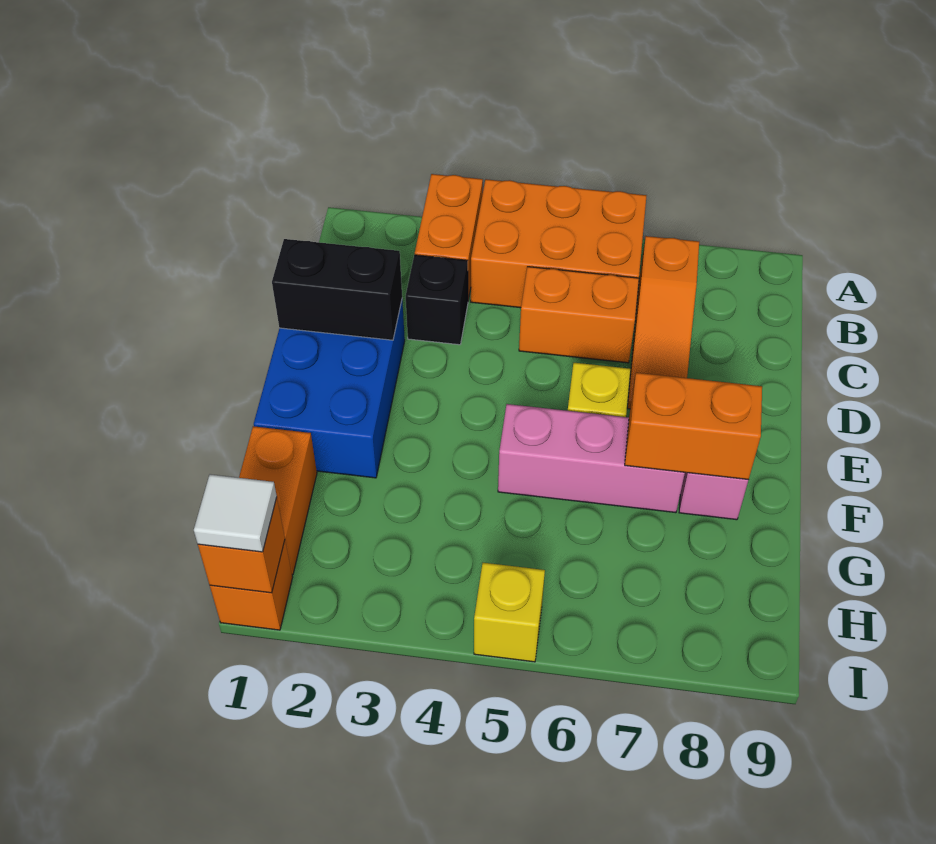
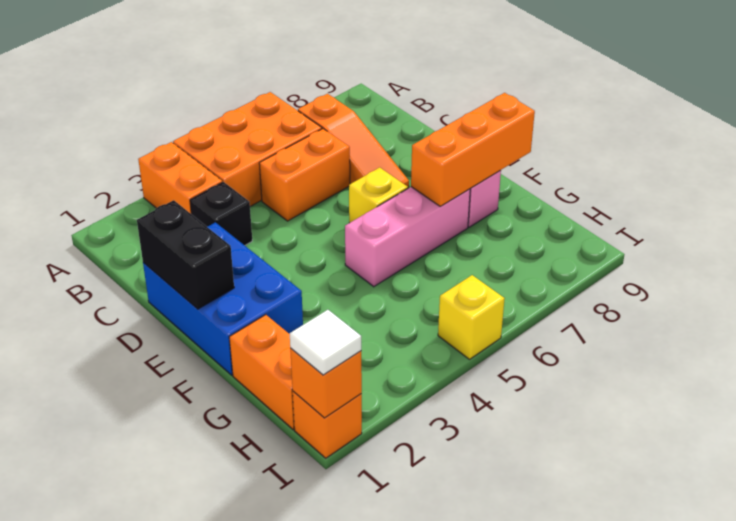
black 1x2 brick [272,239,402,340] -> black 1x2 brick turned to [137,200,234,309]
orange 1x2 brick [625,373,762,480] -> orange 1x3 brick [411,93,535,206]

